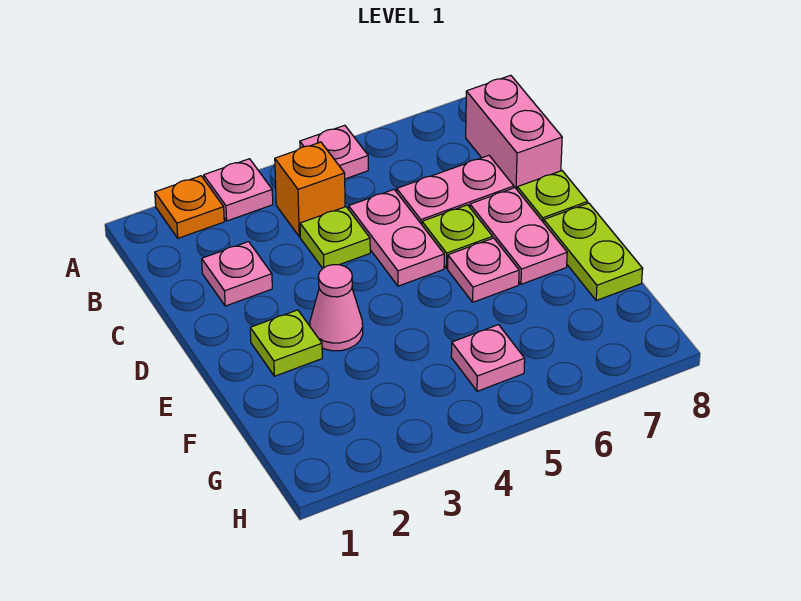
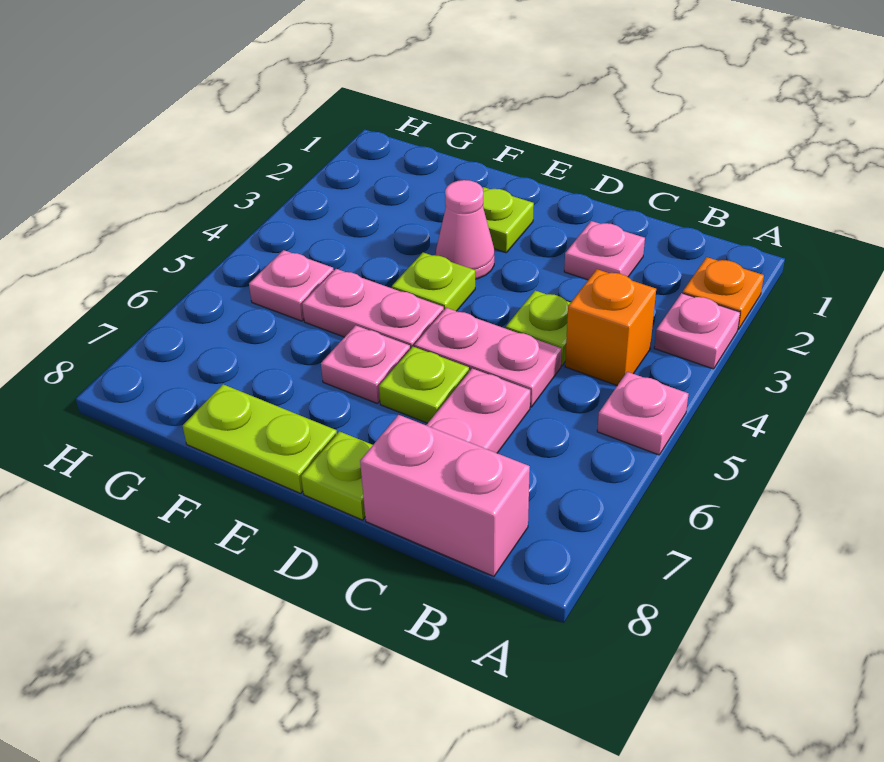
pink 1x2 plate [470,188,567,284] -> pink 1x2 plate moved to [302,269,444,349]
none -> lime 1x1 plate [392,253,475,311]

